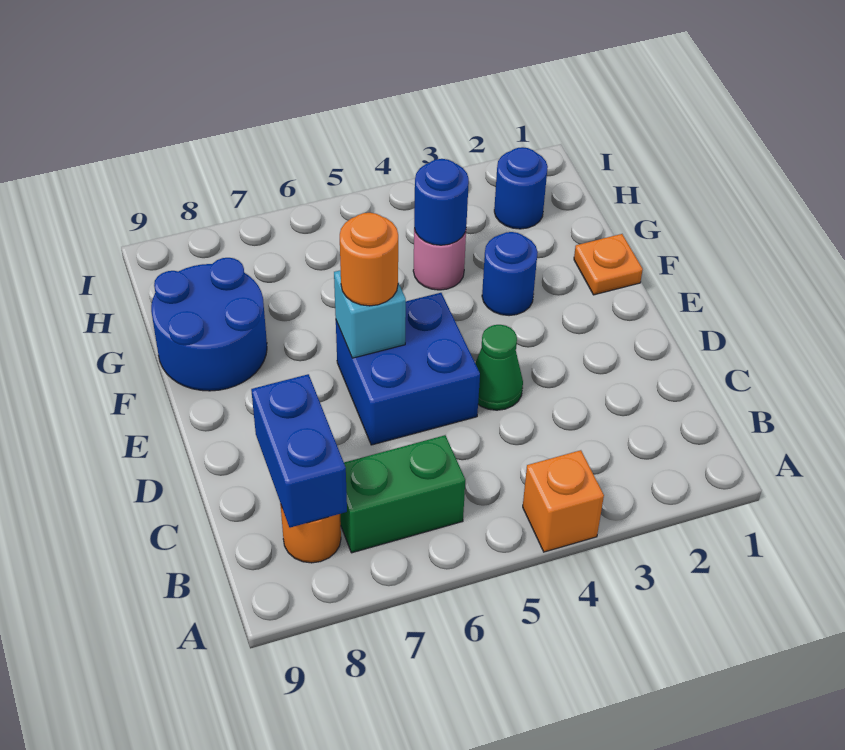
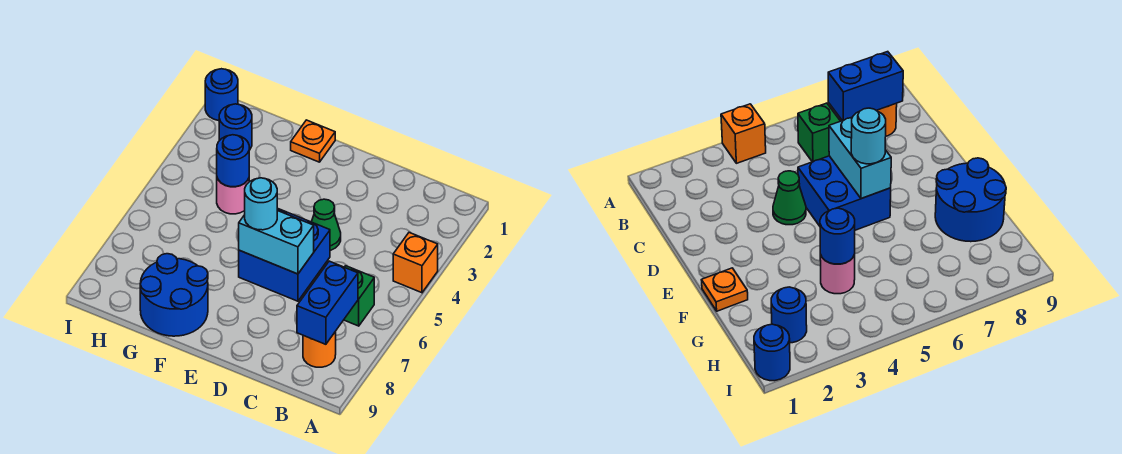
green 1x2 brick [340,435,465,553] -> green 1x1 brick [344,266,374,326]
blue 1x2 brick [251,374,347,528] -> blue 1x2 brick turned to [297,261,358,344]
cyan 1x1 brick [334,270,406,358] -> cyan 1x2 brick [239,211,314,274]
orange 1x1 round brick [340,213,398,306] -> cyan 1x1 round brick [245,178,277,230]
blue 1x1 round brick [482,232,538,316] -> blue 1x1 round brick moved to [205,69,238,121]

